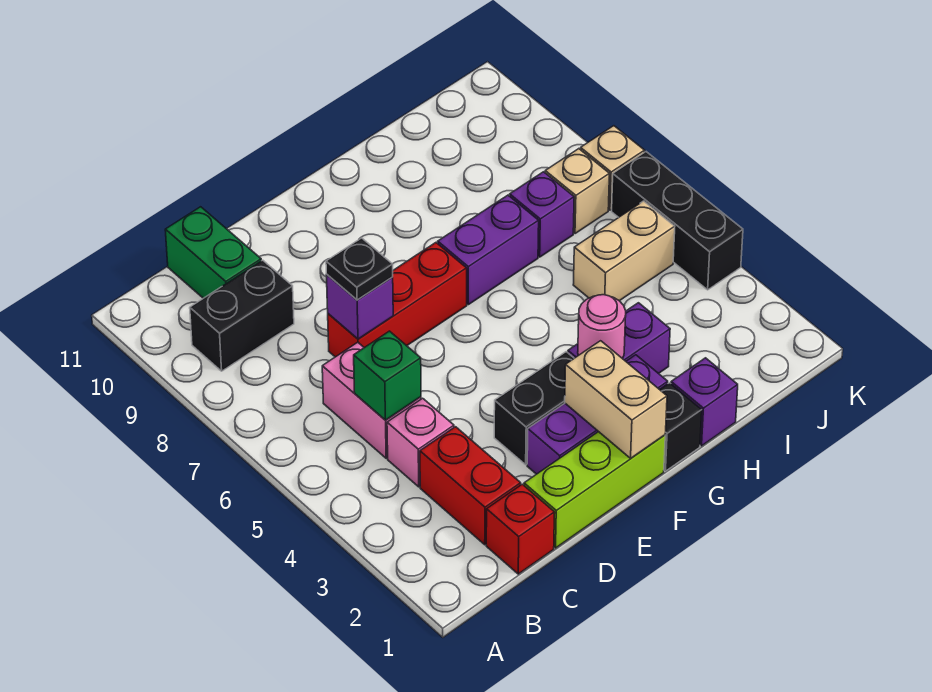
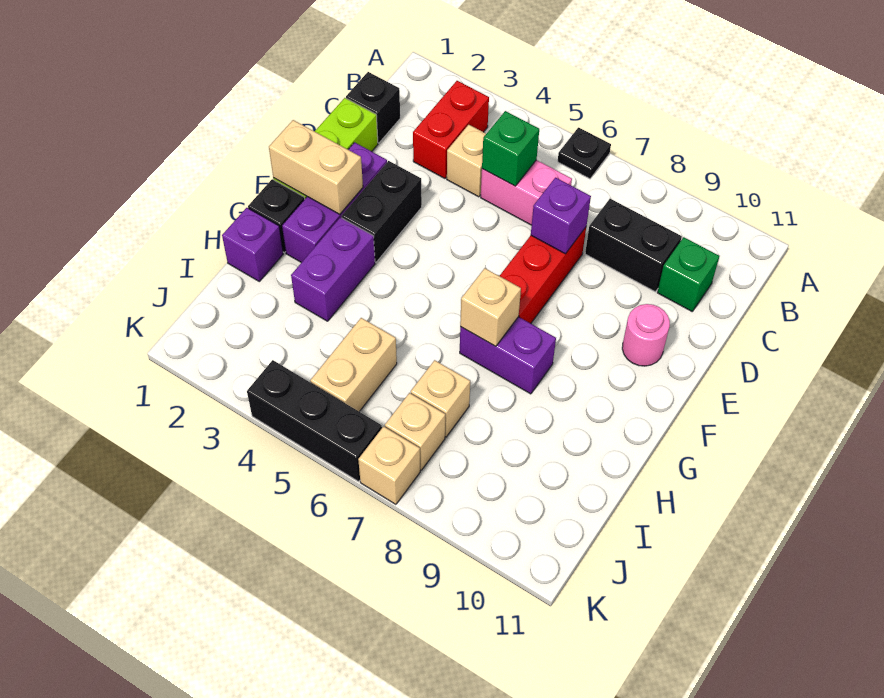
black 1x2 brick [190,260,294,371] -> black 1x2 brick turned to [585,199,682,292]
red 1x1 brick [486,484,555,574] -> black 1x1 brick [346,72,400,143]
red 1x2 brick [420,427,521,545] -> red 1x2 brick turned to [413,81,489,178]
pink 1x1 brick [387,398,454,487] -> tan 1x1 brick [447,125,486,197]
green 1x2 brick [165,207,261,298] -> green 1x1 brick [657,237,719,311]
black 1x1 plate [326,238,393,300] -> black 1x1 plate moved to [558,128,611,179]
pink 1x1 round brick [578,295,626,358] -> pink 1x1 round brick moved to [622,304,670,366]
purple 1x2 brick [438,195,539,305] -> purple 1x2 brick turned to [460,317,556,394]
none -> tan 1x1 brick [460,268,521,346]
purple 1x1 brick [510,172,574,257] -> tan 1x1 brick [411,360,470,437]

